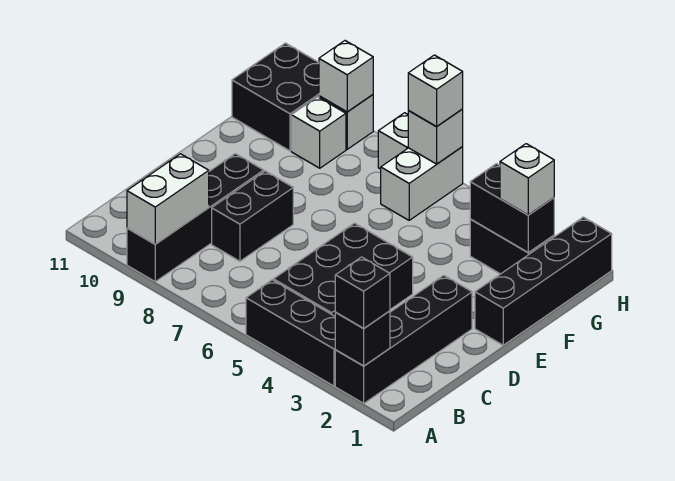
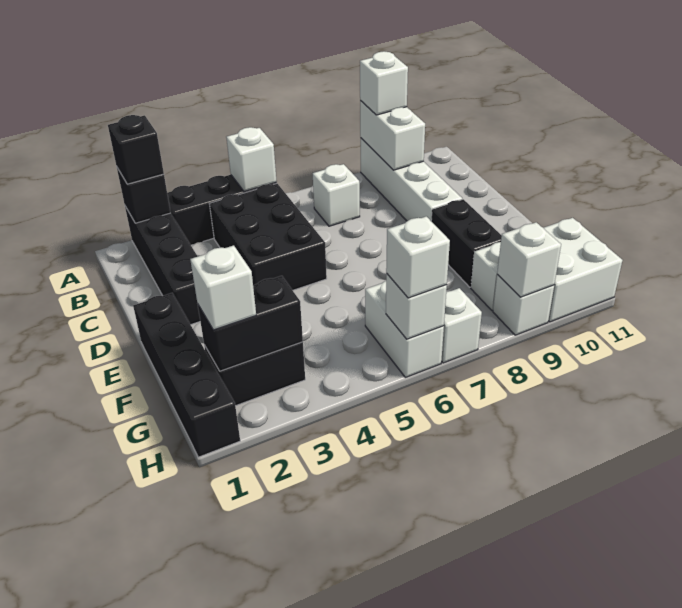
none -> white 1x1 brick [226,127,277,192]
black 1x4 brick [127,154,264,282] -> white 1x4 brick [361,138,462,221]
none -> white 1x1 brick [360,51,408,115]
none -> white 1x1 brick [313,164,360,226]
black 1x2 brick [212,171,293,261] -> black 1x2 brick moved to [431,199,502,287]
black 2x2 brick [232,43,319,151] -> white 2x2 brick [544,218,623,322]

